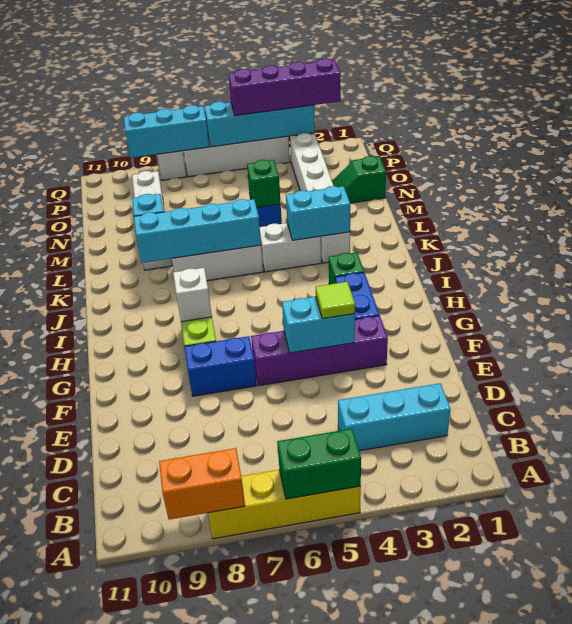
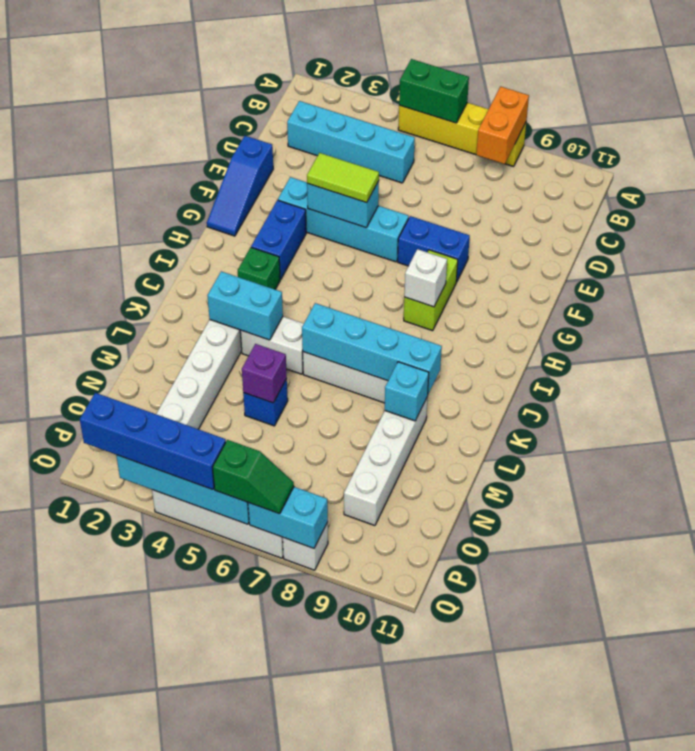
orange 1x2 brick [159,448,245,520] -> orange 1x2 brick turned to [476,87,529,164]
cyan 1x3 brick [338,383,451,451] -> cyan 1x4 brick [287,101,415,183]
none -> blue 1x3 slope [207,136,273,236]
purple 1x4 brick [251,316,388,386] -> cyan 1x4 brick [278,177,409,262]
lime 1x1 tile [315,282,355,319] -> lime 1x2 tile [307,153,379,203]
green 1x1 brick [247,160,281,208] -> purple 1x1 brick [242,344,287,403]
green 1x2 slope [332,156,386,203] -> green 1x2 slope moved to [213,440,294,514]
purple 1x4 brick [228,59,341,116] -> blue 1x4 brick [80,393,226,490]
cyan 1x3 brick [124,105,209,158] -> cyan 1x2 brick [248,487,328,548]

